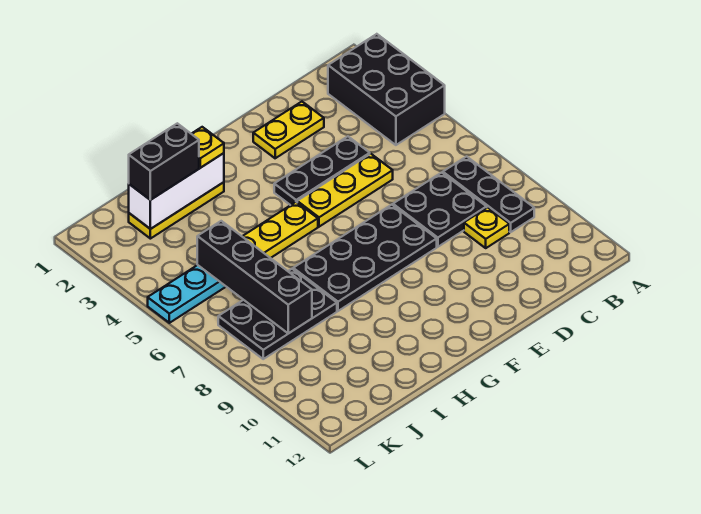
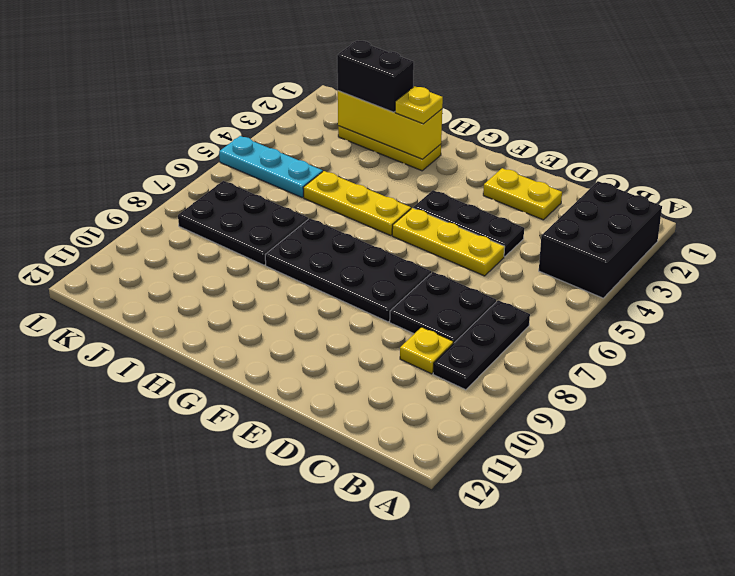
white 1x3 brick [129,153,224,229] -> yellow 1x3 brick [338,91,442,159]
black 1x4 brick [197,221,312,333] -> none

